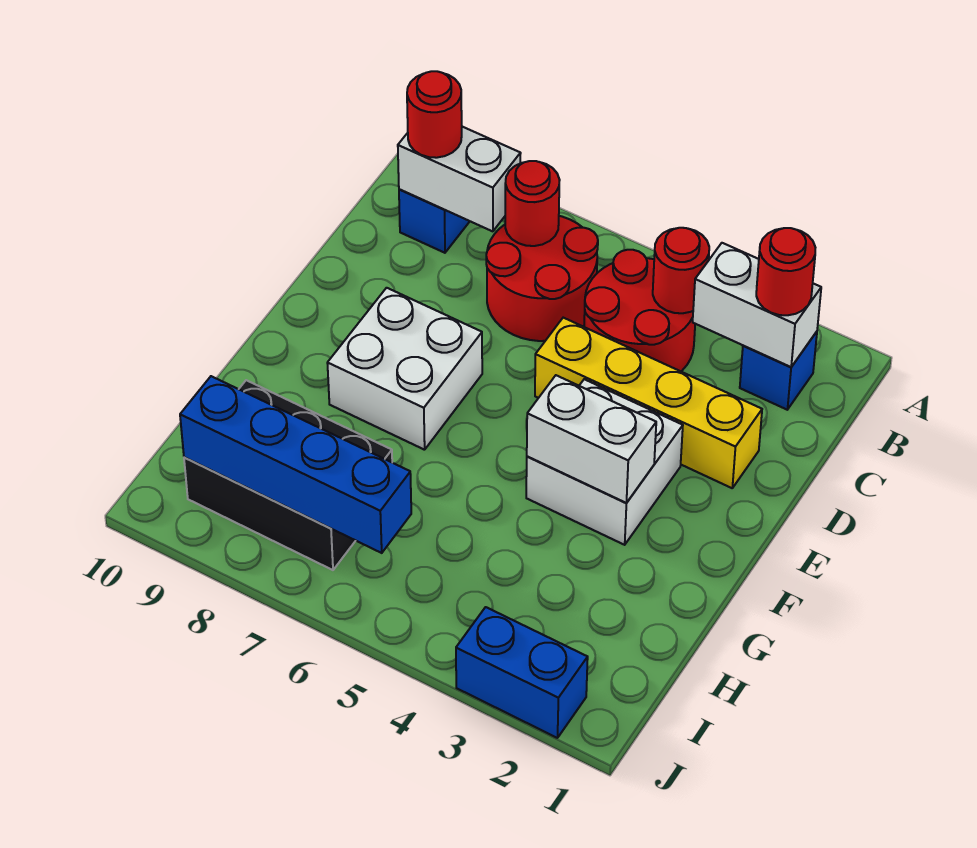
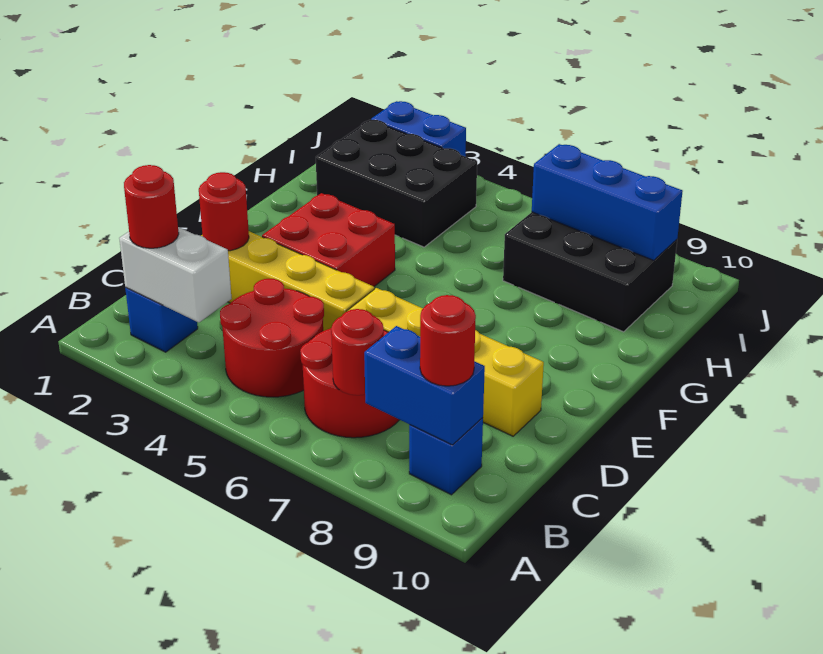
red 1x1 round brick [653,228,709,313] -> red 1x1 round brick moved to [199,172,249,251]
white 1x2 brick [398,127,521,231] -> blue 1x2 brick [364,326,485,445]
none -> yellow 1x4 brick [347,288,544,436]
white 2x2 brick [526,379,683,545] -> red 2x2 brick [262,193,395,286]
white 2x2 brick [327,288,482,450] -> none
white 1x2 brick [527,375,656,503] -> none
none -> black 2x3 brick [316,120,477,247]
blue 1x4 brick [180,376,411,553] -> blue 1x3 brick [532,144,683,260]

